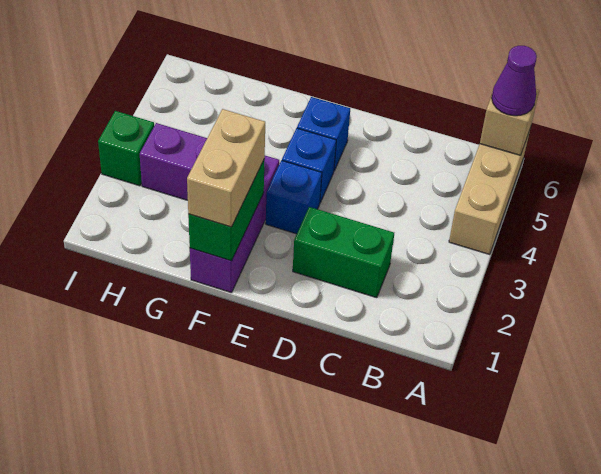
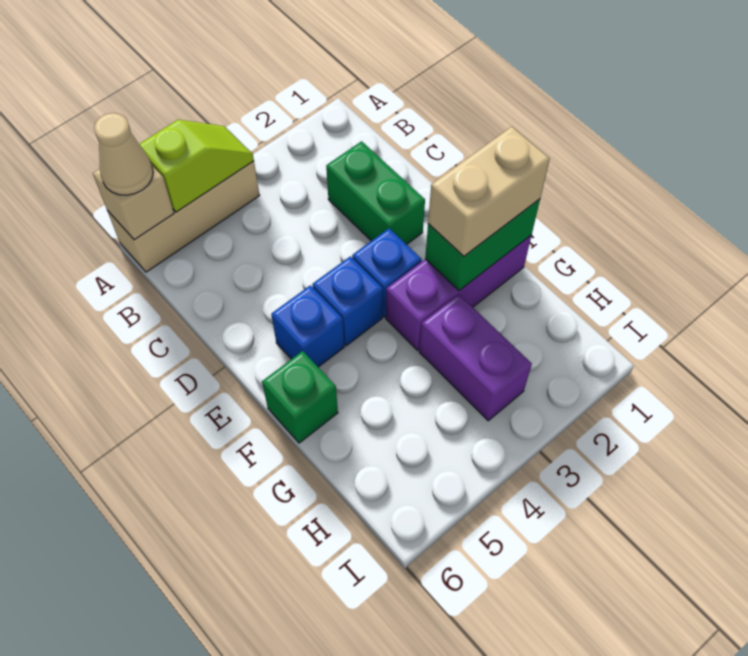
none -> lime 1x2 slope [139,120,254,212]
purple 1x1 cone [492,46,537,116] -> tan 1x1 cone [94,113,153,195]
green 1x1 brick [98,111,154,186] -> green 1x1 brick moved to [262,351,338,443]

